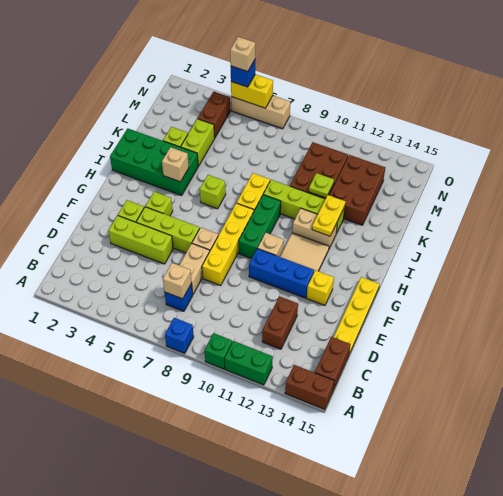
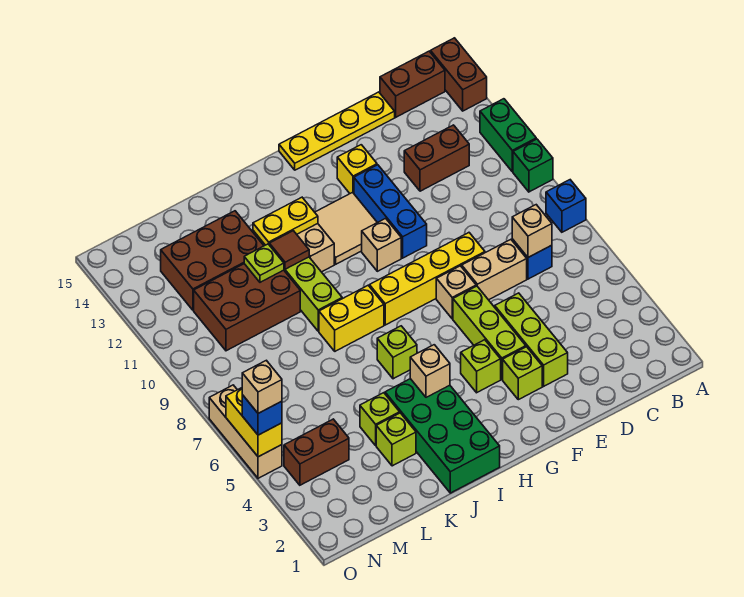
green 1x3 brick [239,195,281,259] -> none
none -> brown 1x1 tile [269,231,309,269]
lime 1x2 brick [181,119,215,166] -> lime 1x1 brick [360,393,400,445]

